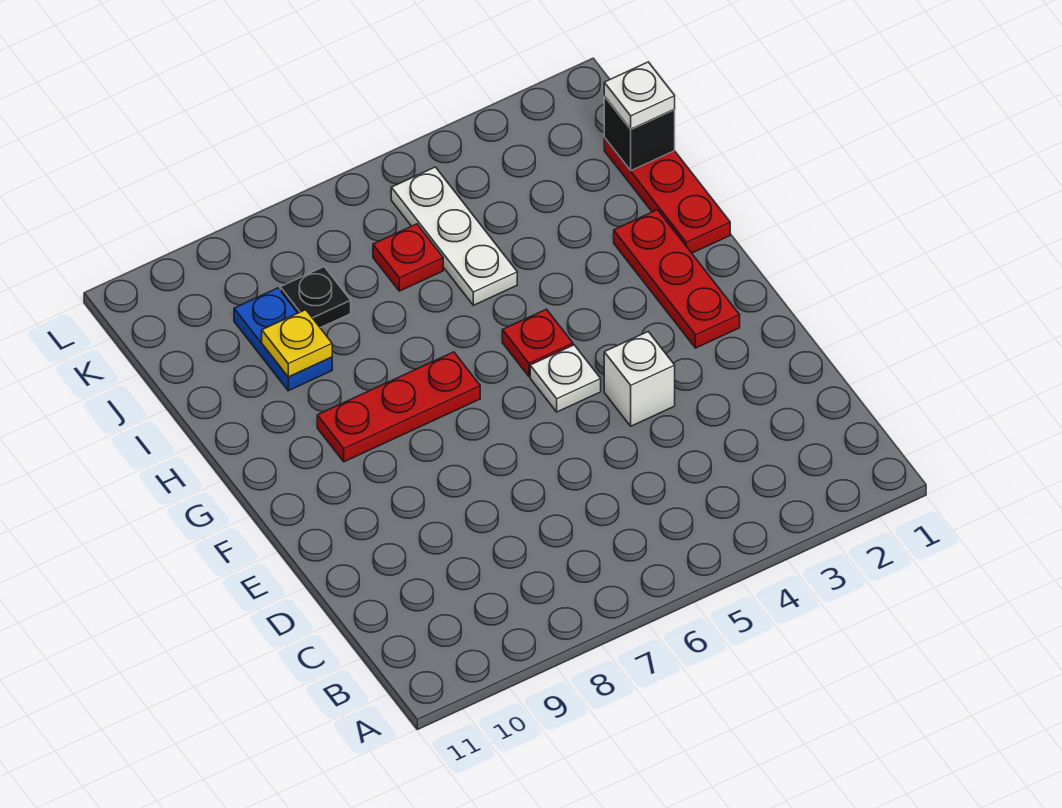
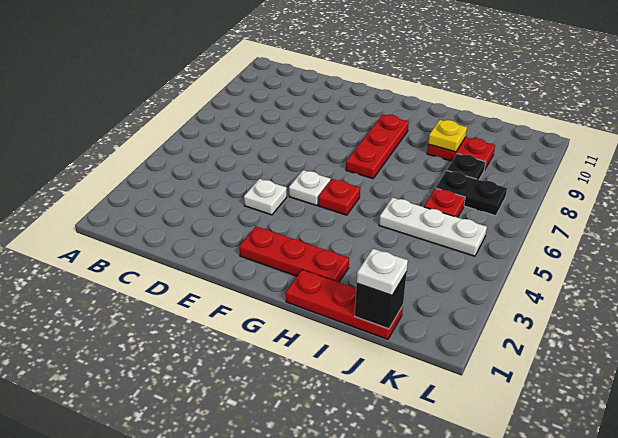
white 1x1 brick [604,332,675,426] -> white 1x1 plate [244,179,287,215]
blue 1x2 plate [234,288,332,391] -> red 1x2 plate [427,137,495,170]
none -> black 1x2 plate [436,170,507,216]

